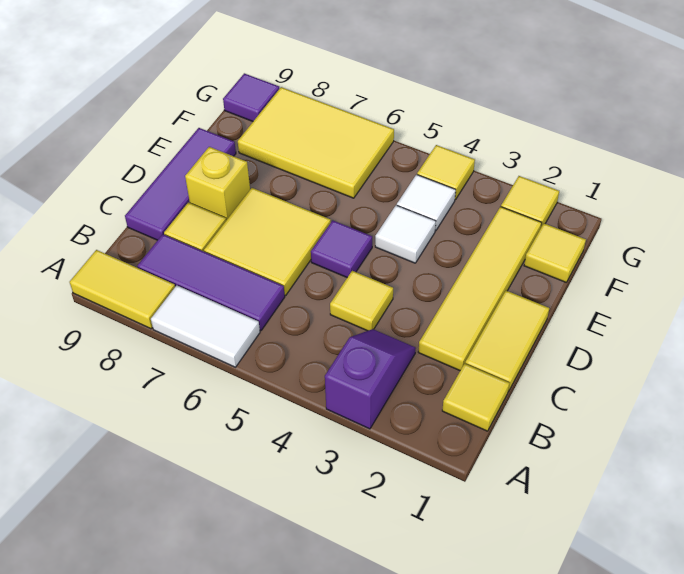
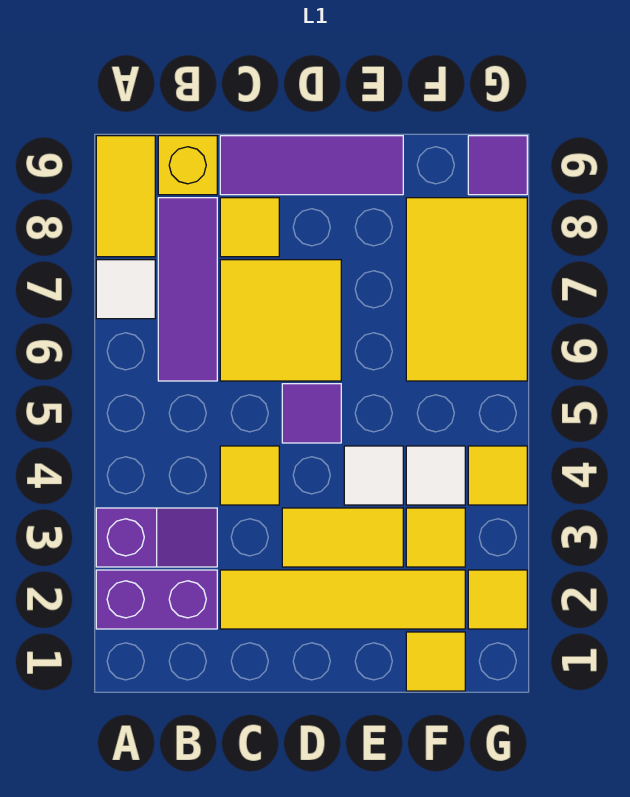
none -> purple 1x2 brick [96,570,217,629]
white 1x2 tile [151,285,260,367] -> white 1x1 tile [96,260,155,319]
yellow 1x1 tile [442,364,509,431] -> yellow 1x1 tile moved to [406,508,465,567]
yellow 1x2 tile [465,291,549,391] -> yellow 1x2 tile moved to [282,508,403,567]
yellow 1x1 brick [185,147,250,220] -> yellow 1x1 brick moved to [158,136,217,195]

